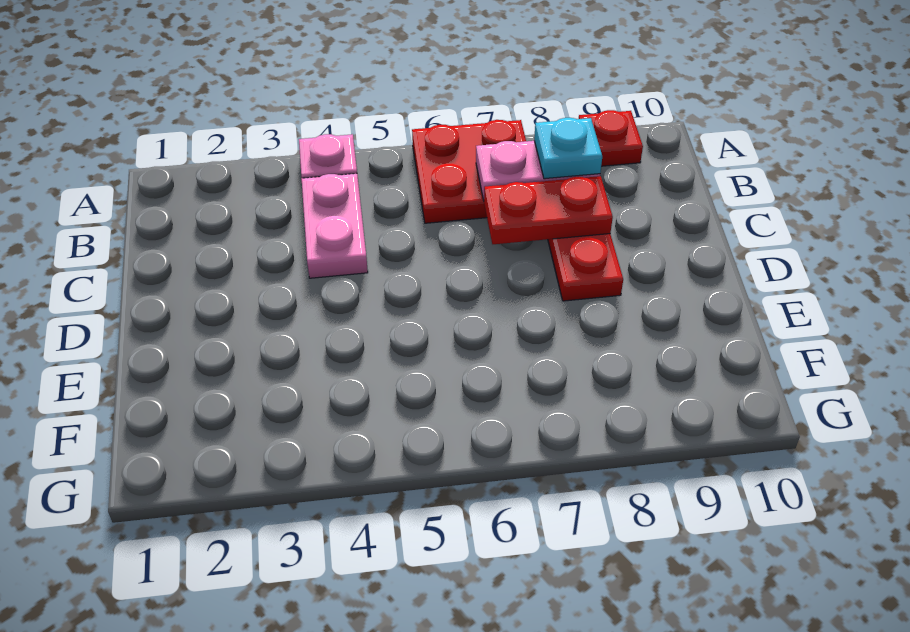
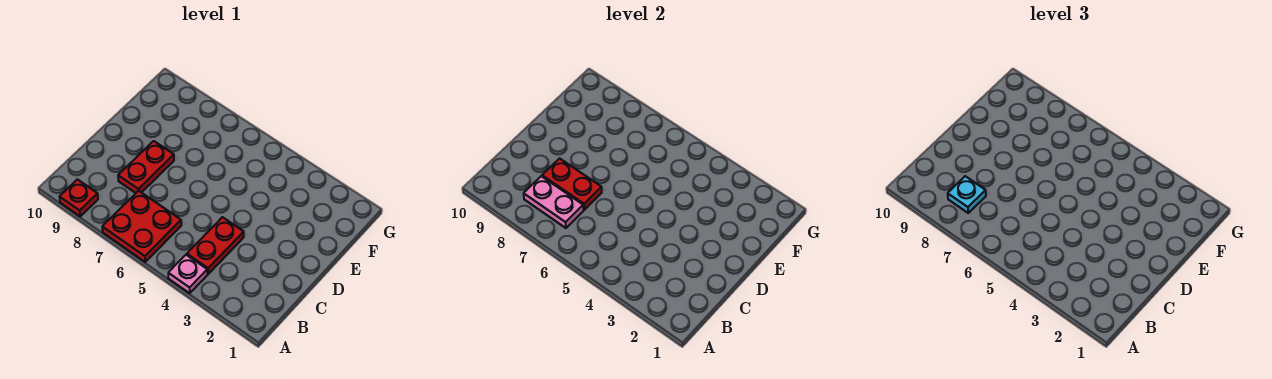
pink 1x2 plate [302,173,368,278] -> red 1x2 plate [187,217,244,274]

